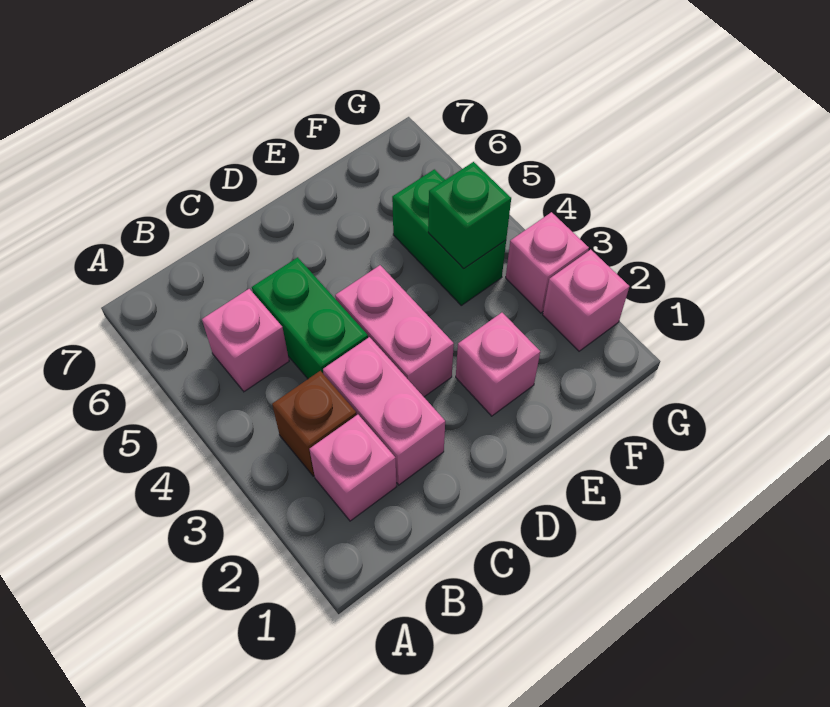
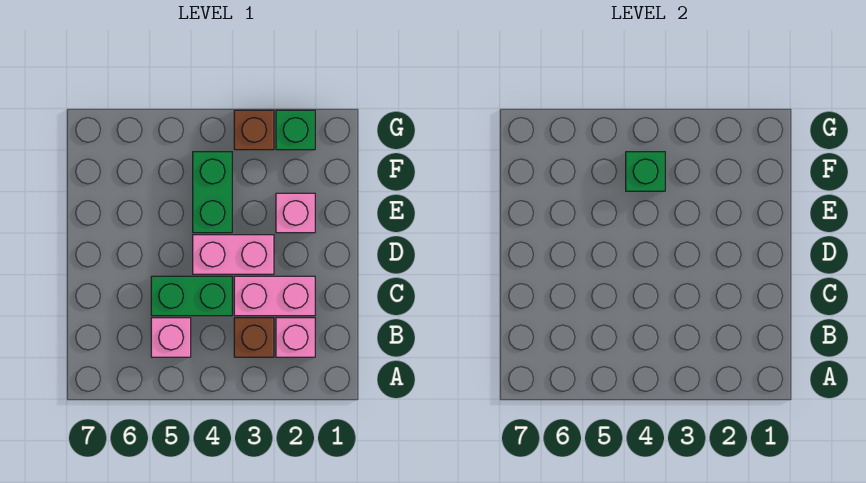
green 1x2 brick [392,169,506,305] -> green 1x2 brick turned to [193,152,232,233]
pink 1x1 brick [543,250,629,351] -> green 1x1 brick [276,110,315,150]
pink 1x1 brick [506,212,589,313] -> brown 1x1 brick [234,110,274,150]

